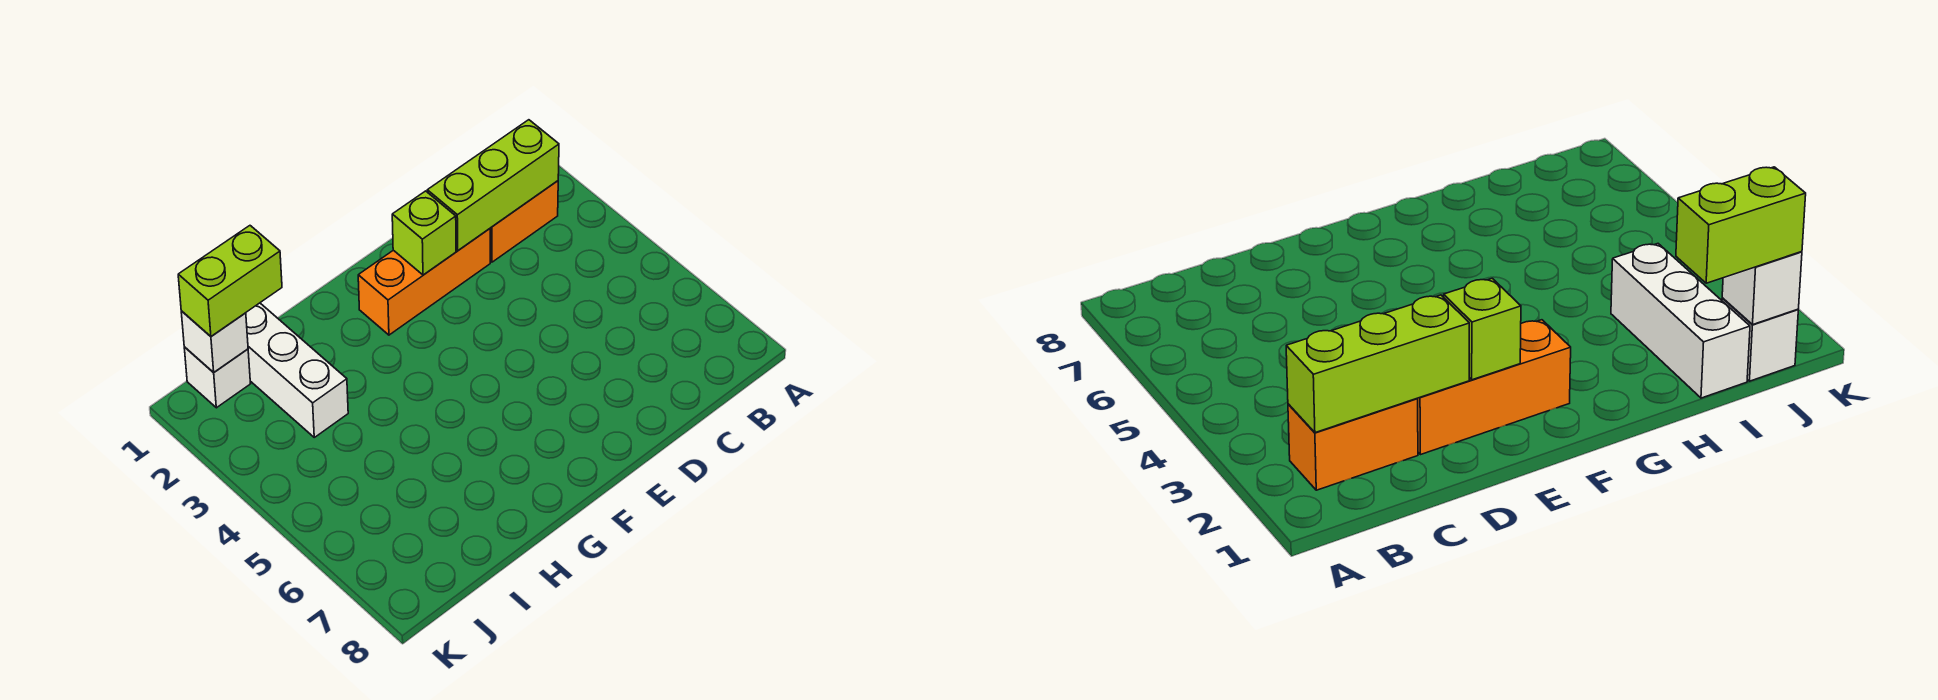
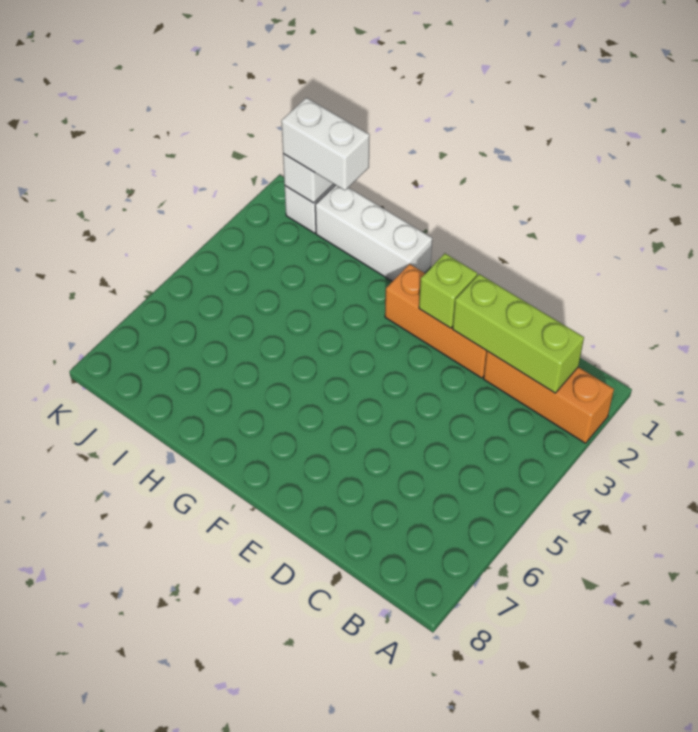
orange 1x2 brick [490,181,558,262] -> orange 1x3 brick [484,351,614,443]
white 1x3 brick [246,303,348,437] -> white 1x3 brick turned to [315,185,432,281]
lime 1x2 brick [178,226,282,336] -> white 1x2 brick [281,98,370,190]

